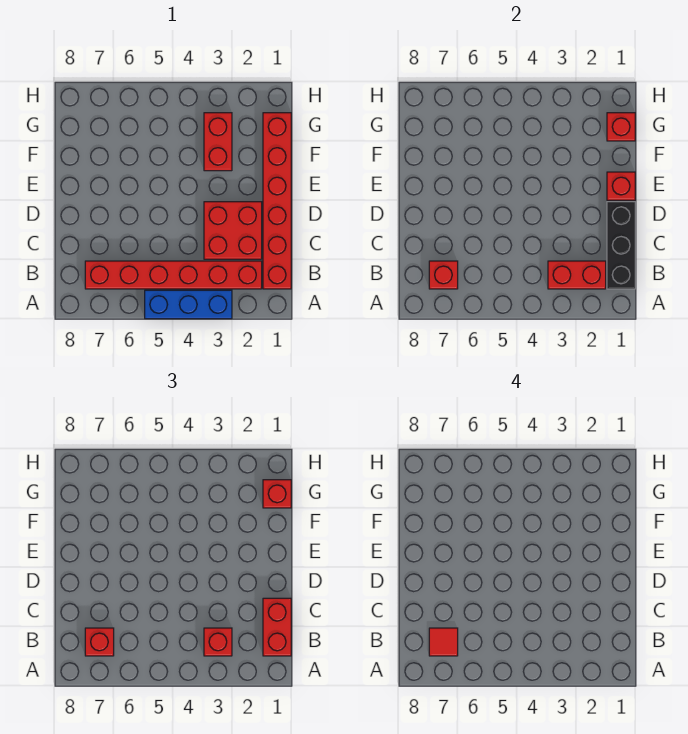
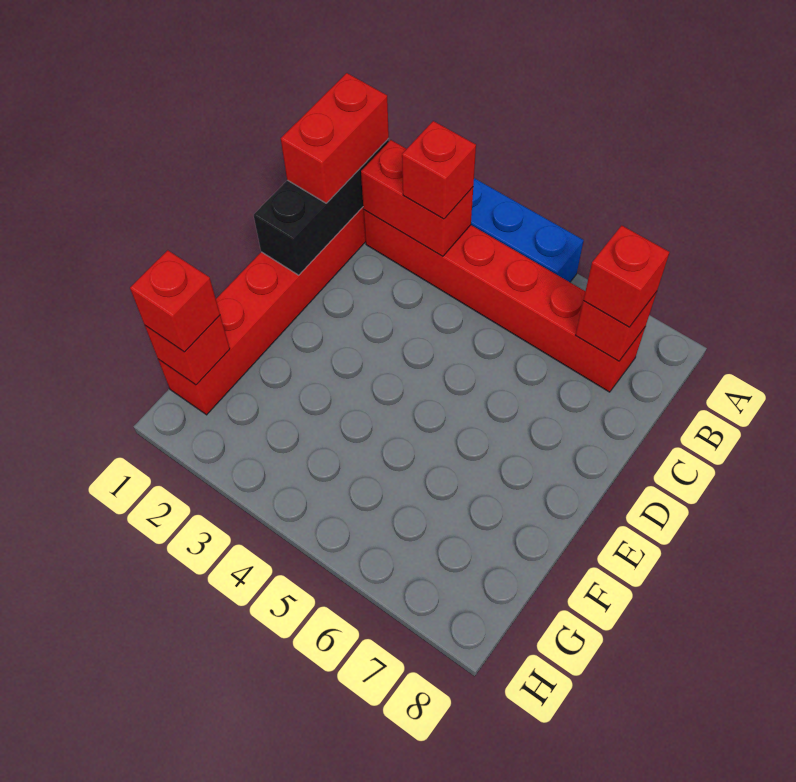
red 1x1 tile [429,628,458,656] -> none
red 2x2 brick [204,202,262,259] -> none
red 1x1 brick [607,172,635,200] -> none
red 1x2 brick [204,113,232,171] -> none

